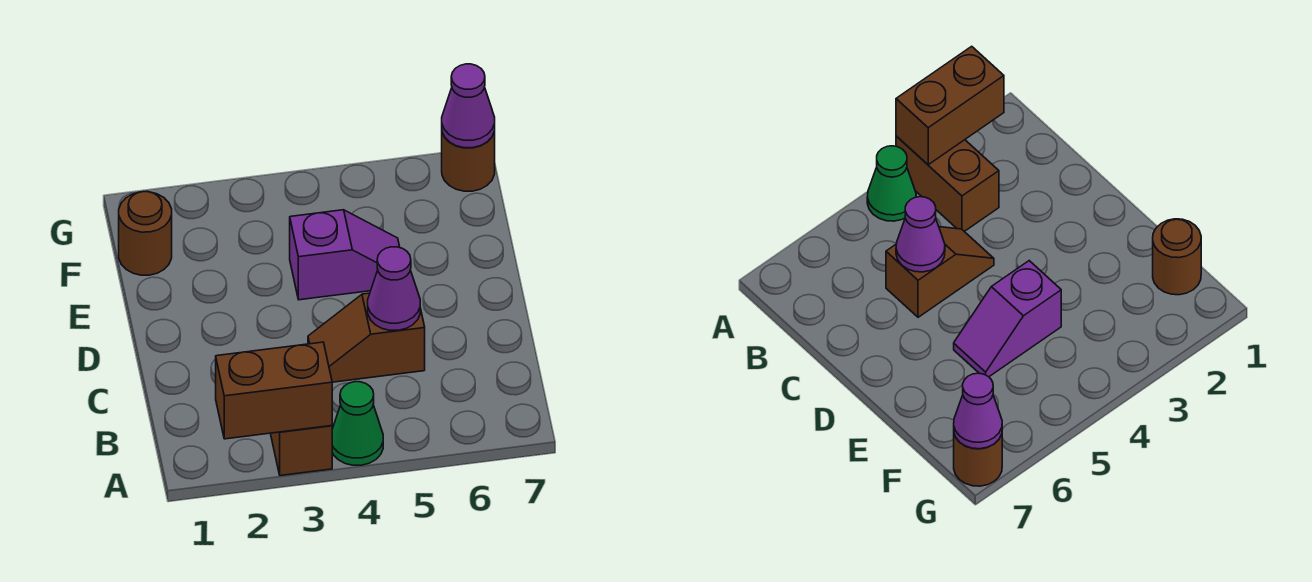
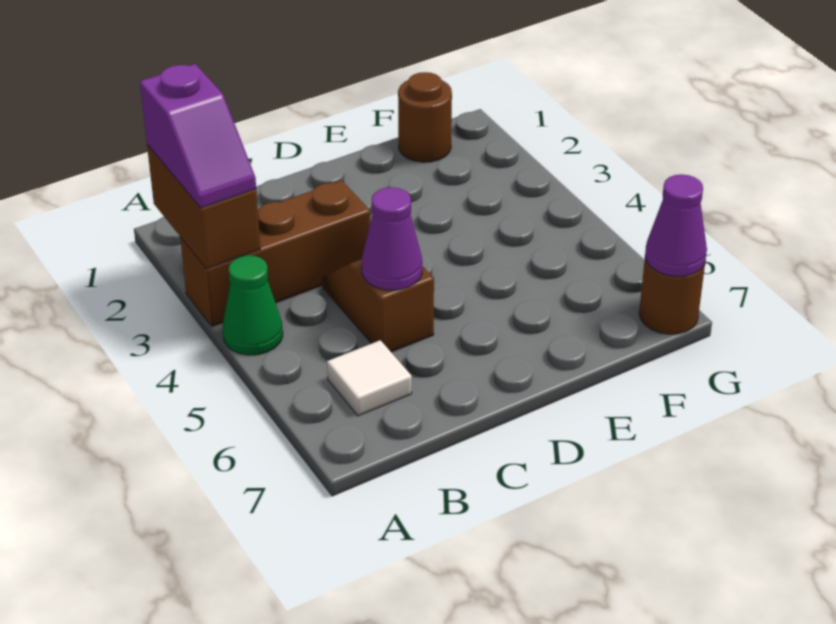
brown 1x2 brick [270,426,332,476] -> brown 1x3 brick [180,180,370,326]
none -> white 1x1 tile [327,340,412,416]
purple 1x2 slope [290,210,400,300] -> purple 1x2 slope moved to [140,64,256,208]

